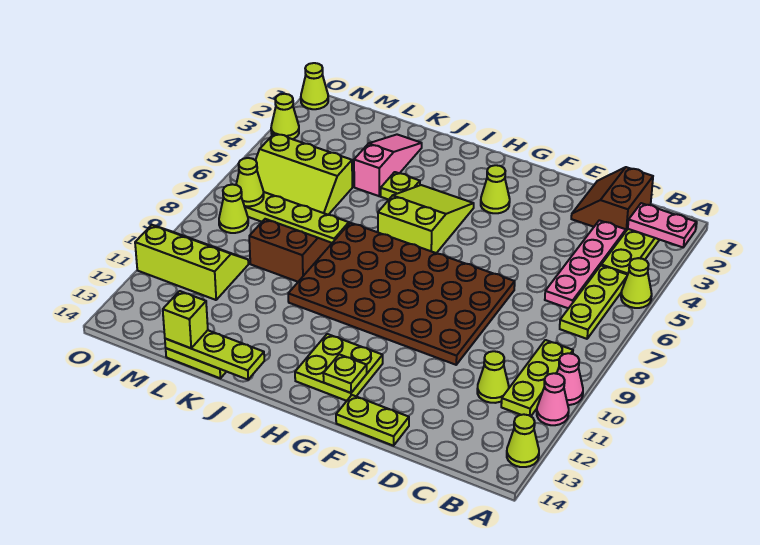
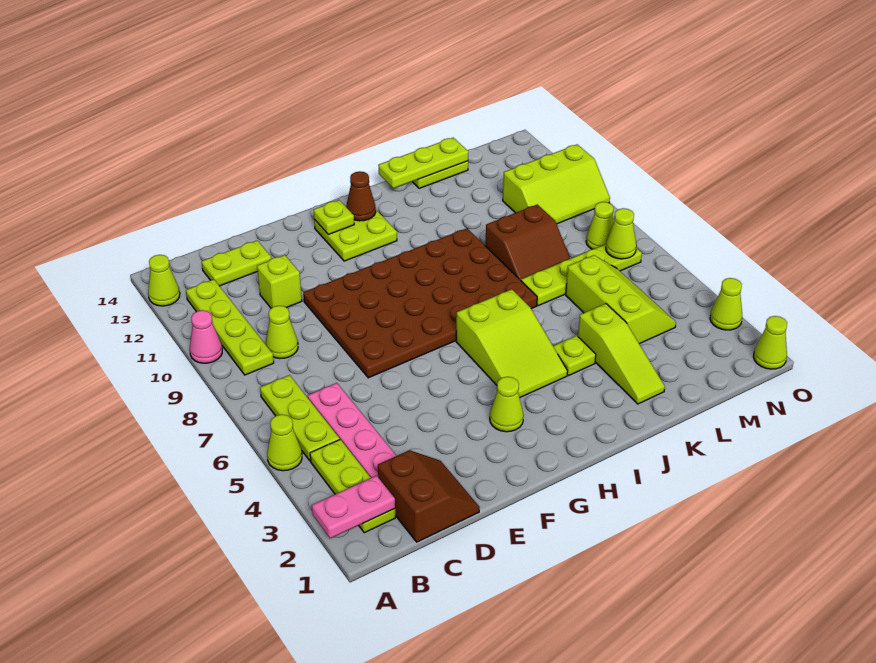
pink 1x1 cone [537,373,569,425] -> none
lime 1x3 plate [501,340,573,416] -> lime 1x4 plate [186,279,274,375]
lime 1x1 cone [477,351,509,403] -> lime 1x1 cone moved to [266,306,298,358]
lime 1x2 plate [336,395,409,446] -> lime 1x2 plate moved to [202,241,271,286]
none -> brown 1x1 cone [346,171,376,221]
pink 1x3 slope [354,135,422,196] -> lime 1x3 slope [578,304,665,404]
lime 2x3 slope [256,133,352,215] -> lime 2x3 slope turned to [566,255,676,344]
lime 1x1 brick [163,291,208,348] -> lime 1x1 brick moved to [257,255,302,308]

